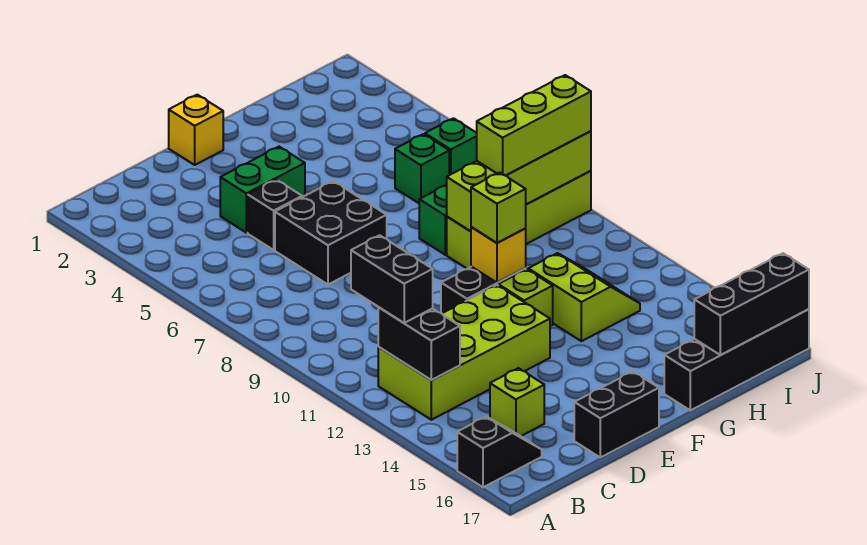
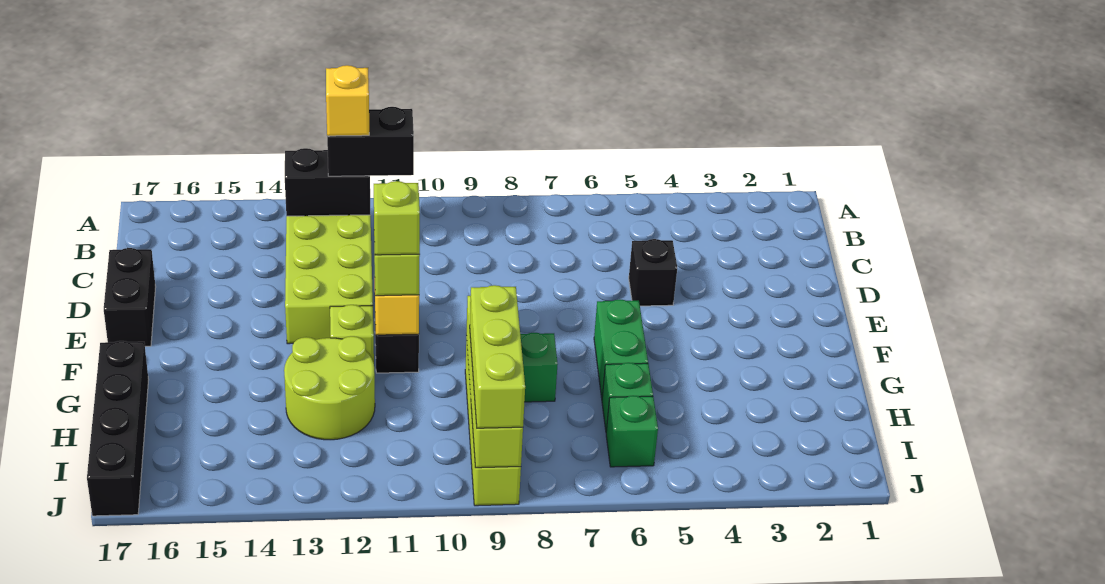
black 1x2 slope [457,417,542,487] -> none
lime 1x1 brick [490,368,544,436] -> lime 1x1 brick moved to [374,181,420,255]
green 1x2 brick [220,147,305,233] -> green 1x2 brick moved to [594,300,648,398]
black 2x2 brick [275,181,387,285] -> none
yellow 1x1 brick [169,95,223,165] -> yellow 1x1 brick moved to [326,65,369,136]
lime 2x2 slope [528,253,640,341] -> lime 2x2 round brick [284,336,375,440]
black 1x3 brick [694,253,809,355] -> none

